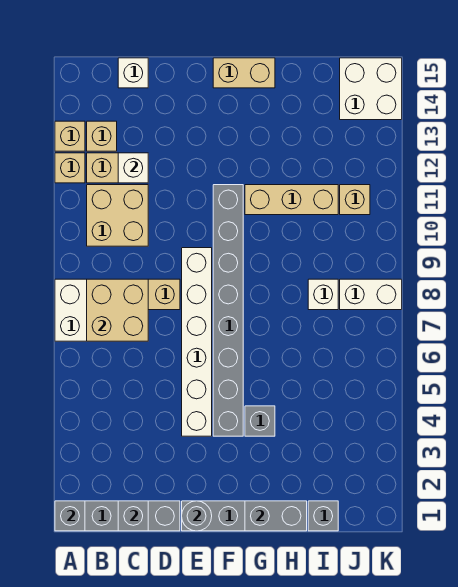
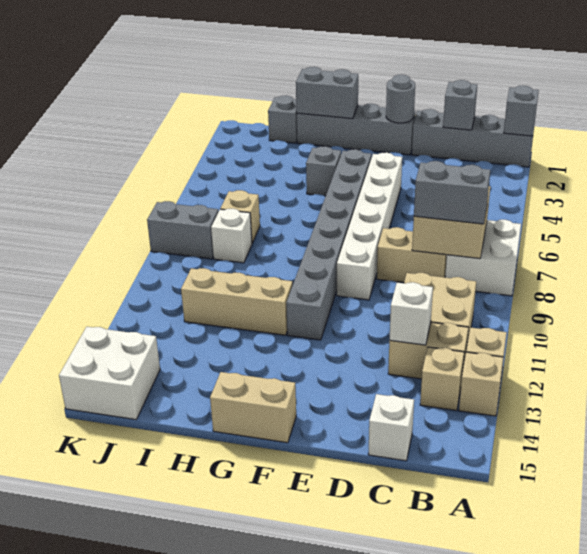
none -> grey 1x2 brick [414,161,490,224]
white 1x2 brick [340,279,402,310] -> grey 1x2 brick [147,201,219,259]
tan 1x1 brick [340,185,370,215] -> tan 1x1 brick moved to [220,190,260,243]

